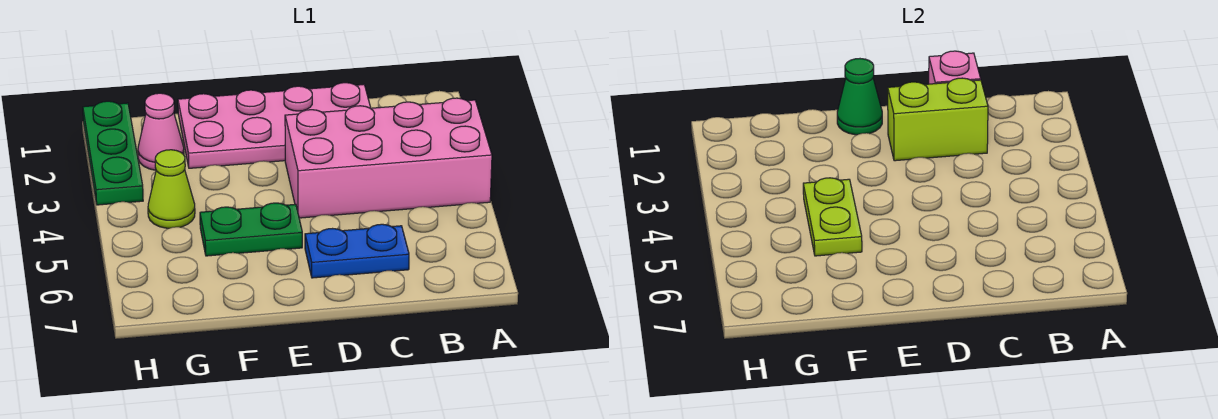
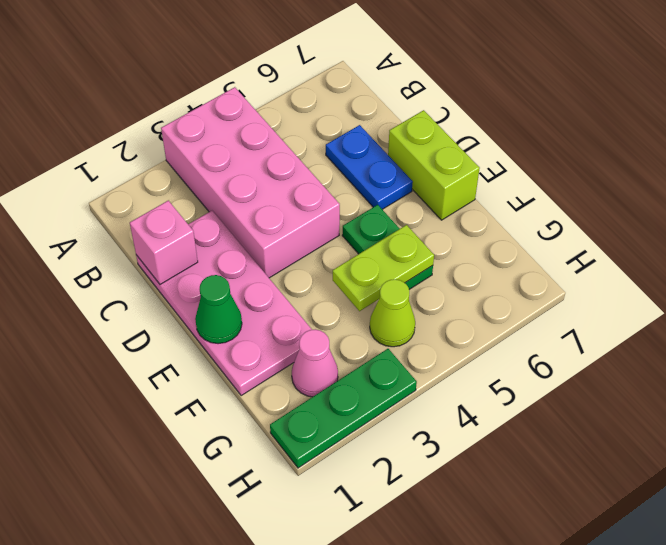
lime 1x2 brick [888,78,988,161] -> lime 1x2 brick moved to [388,110,480,220]

